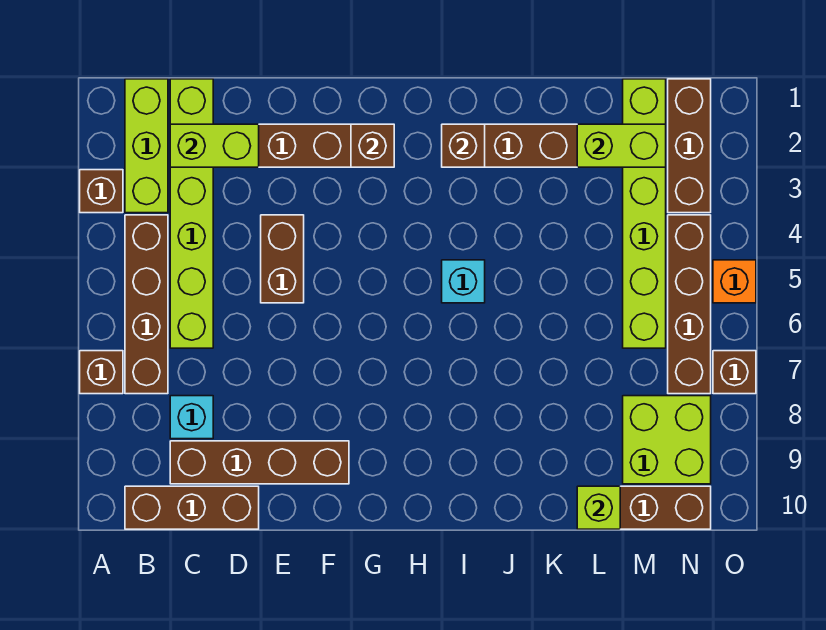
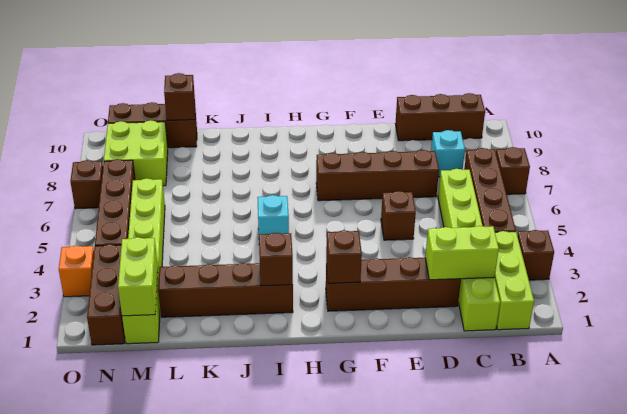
brown 1x4 brick [170,441,349,484] -> brown 1x4 brick moved to [316,150,439,201]
brown 1x2 brick [261,215,304,303] -> brown 1x1 brick [381,191,416,240]
lime 1x2 brick [577,124,666,167] -> lime 1x2 brick turned to [118,237,158,316]
lime 1x1 brick [577,486,620,529] -> brown 1x1 brick [164,73,195,120]
orange 1x1 brick [713,260,756,303] -> orange 1x1 brick moved to [59,246,94,297]

